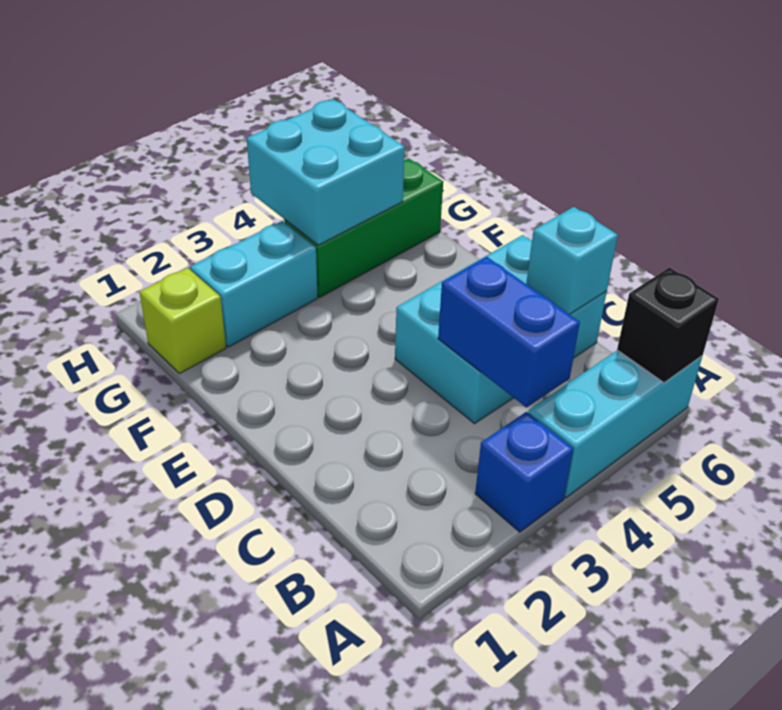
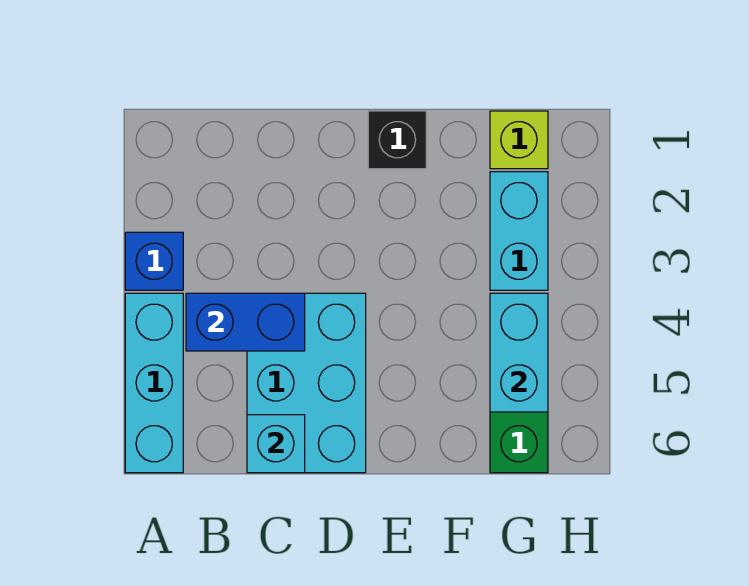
black 1x1 brick [617,267,719,383] -> black 1x1 brick moved to [368,111,426,169]
cyan 2x2 brick [247,99,405,245] -> cyan 1x2 brick [490,293,548,412]

